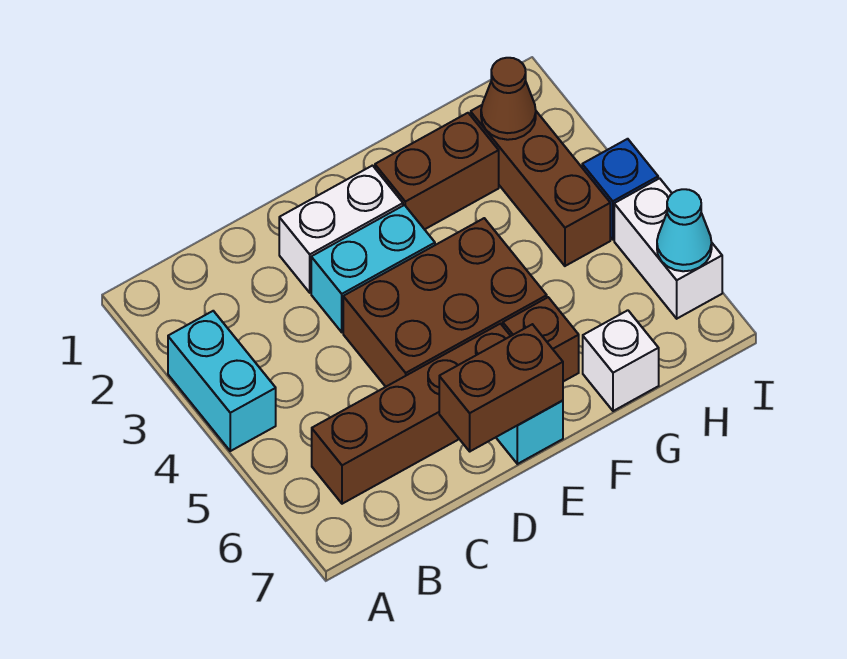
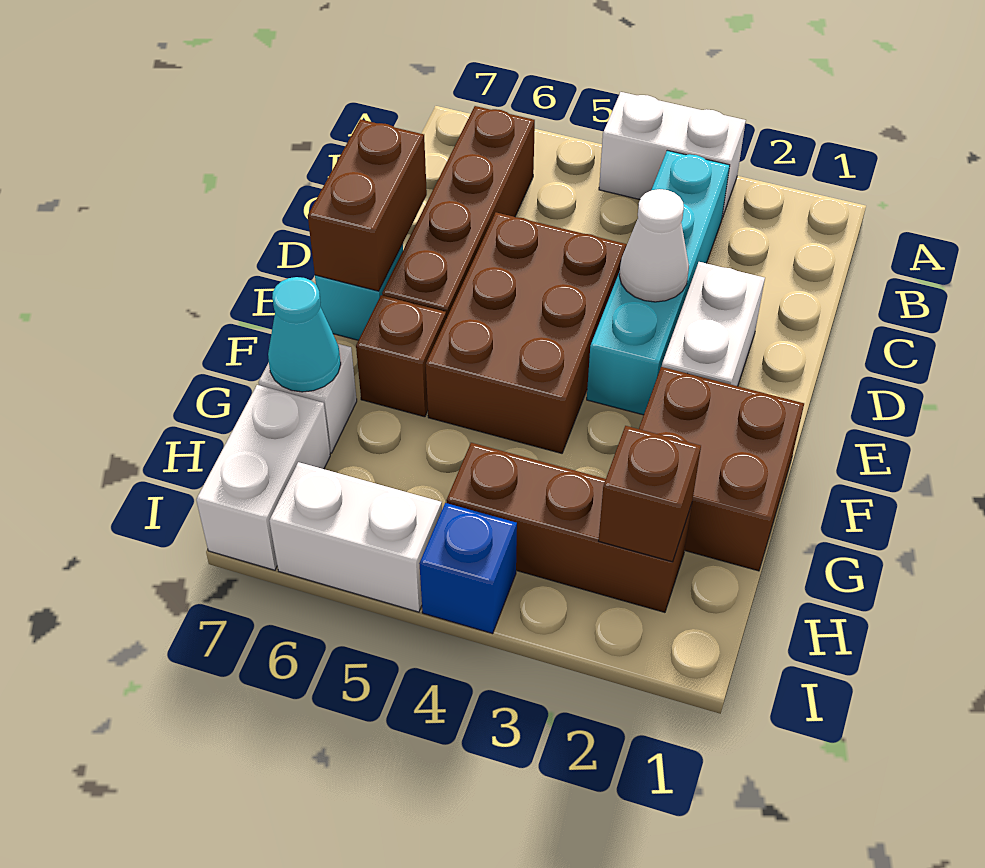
cyan 1x2 brick [168,311,276,451] -> white 1x2 brick [599,92,746,218]
cyan 1x2 brick [311,205,435,332] -> cyan 1x4 brick [587,150,730,415]
none -> white 1x1 cone [619,189,689,302]
brown 1x2 brick [375,113,499,229] -> brown 2x2 brick [639,367,804,571]
brown 1x1 cone [481,58,536,140] -> brown 1x1 brick [599,426,701,562]
none -> white 1x2 brick [196,385,330,570]
cyan 1x1 cone [657,189,712,271] -> cyan 1x1 cone moved to [268,277,341,392]

